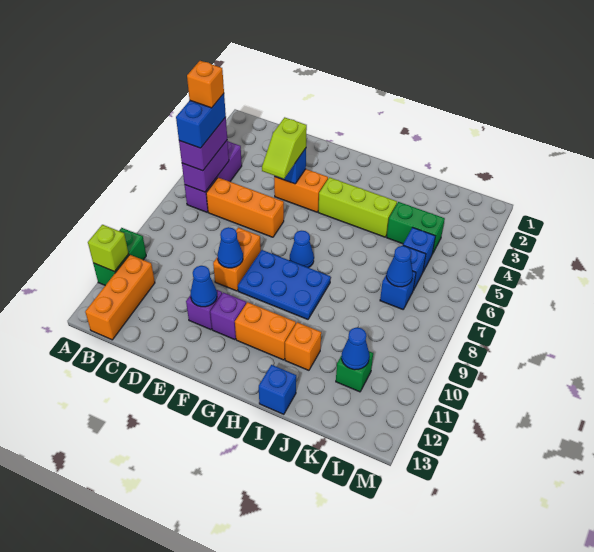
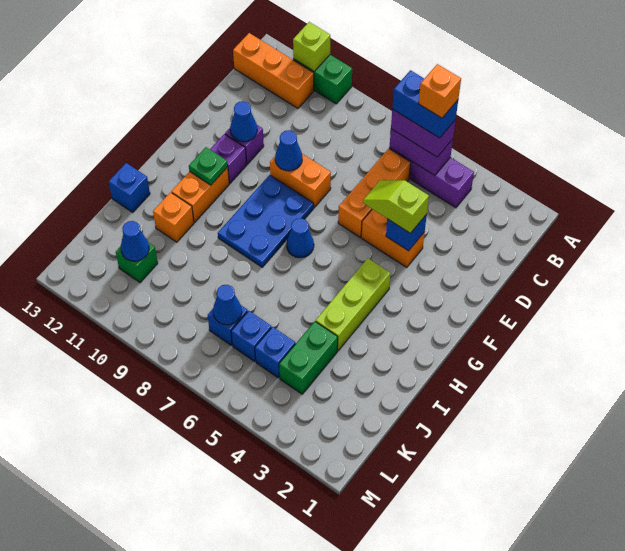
orange 1x2 brick [274,169,328,212] -> orange 1x2 brick turned to [361,209,425,268]
none -> green 1x1 plate [189,147,228,185]

